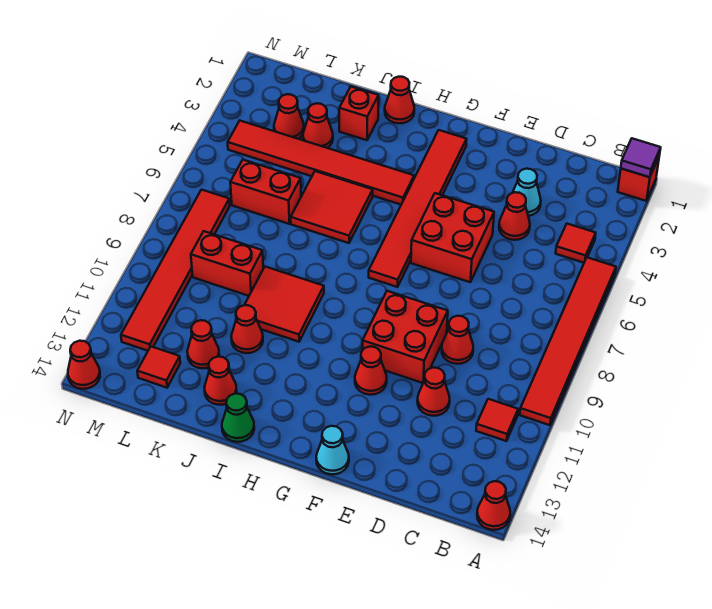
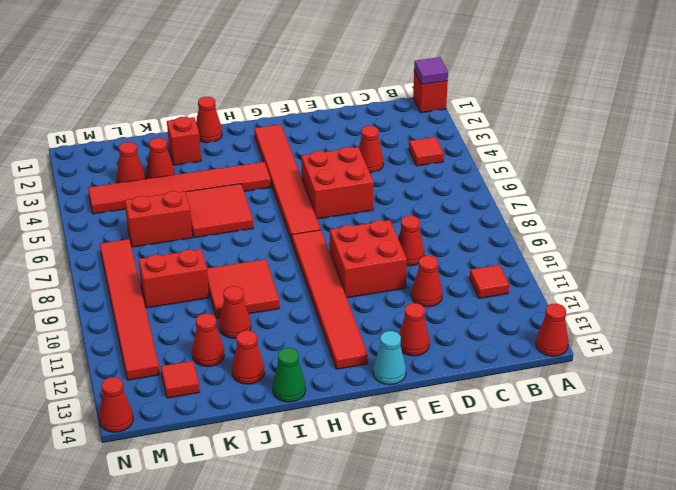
red 1x6 tile [520,258,616,425] -> red 1x6 tile moved to [292,230,368,369]
cyan 1x1 cone [513,169,541,216] -> none
red 1x1 cone [355,347,387,395] -> red 1x1 cone moved to [399,303,429,356]

